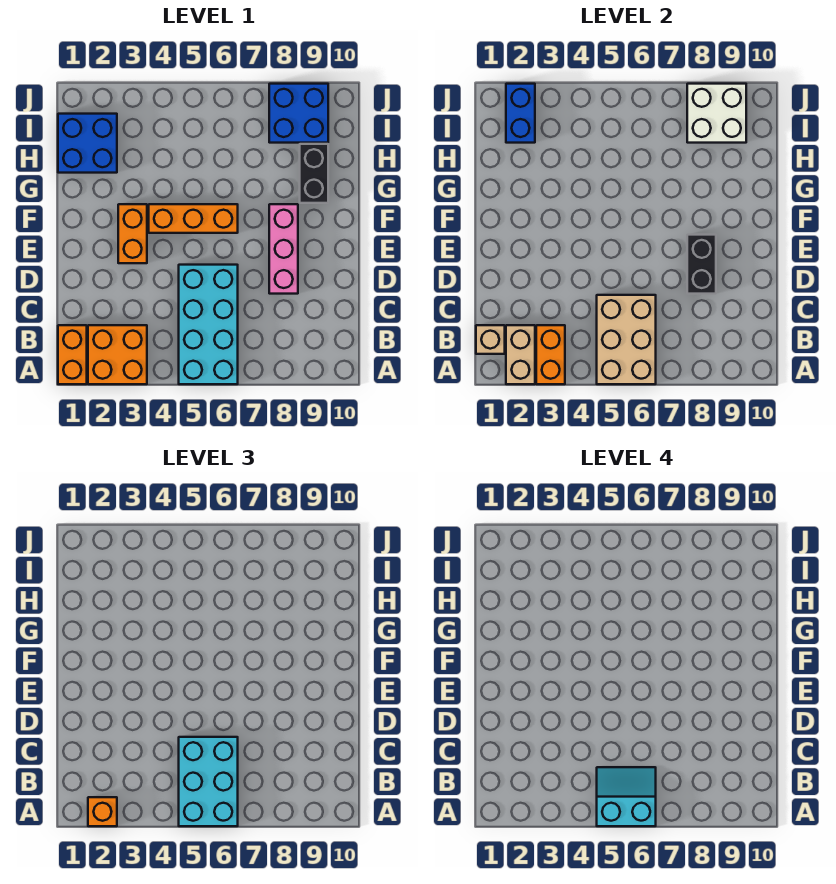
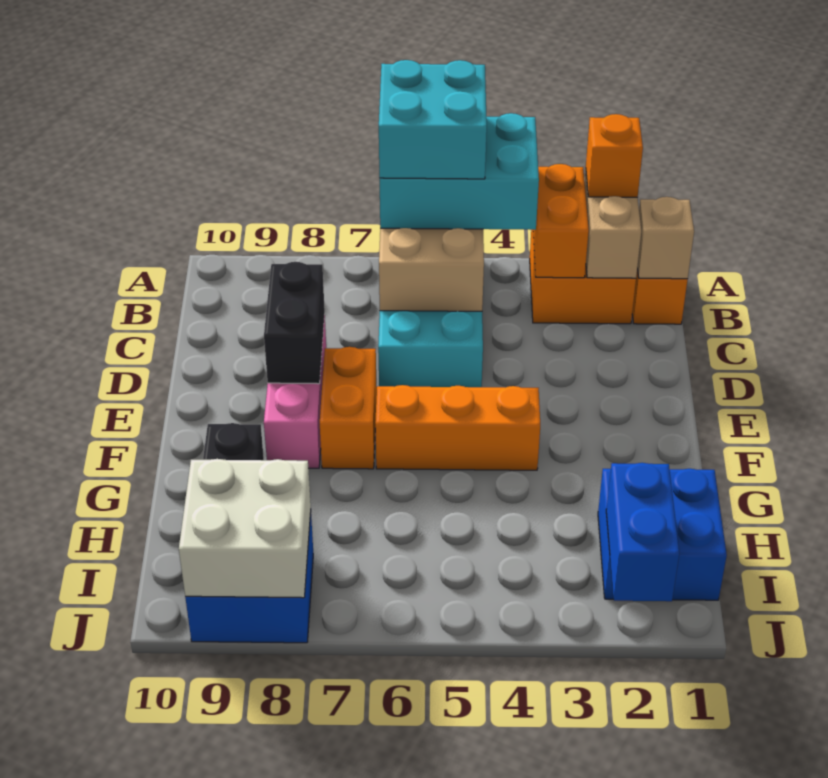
cyan 2x3 brick [179,737,238,826] -> cyan 2x3 brick turned to [380,113,539,230]
cyan 2x2 slope [597,767,656,826] -> cyan 2x2 brick [379,60,487,179]
orange 1x2 brick [118,204,147,263] -> orange 1x2 brick moved to [320,347,377,469]

